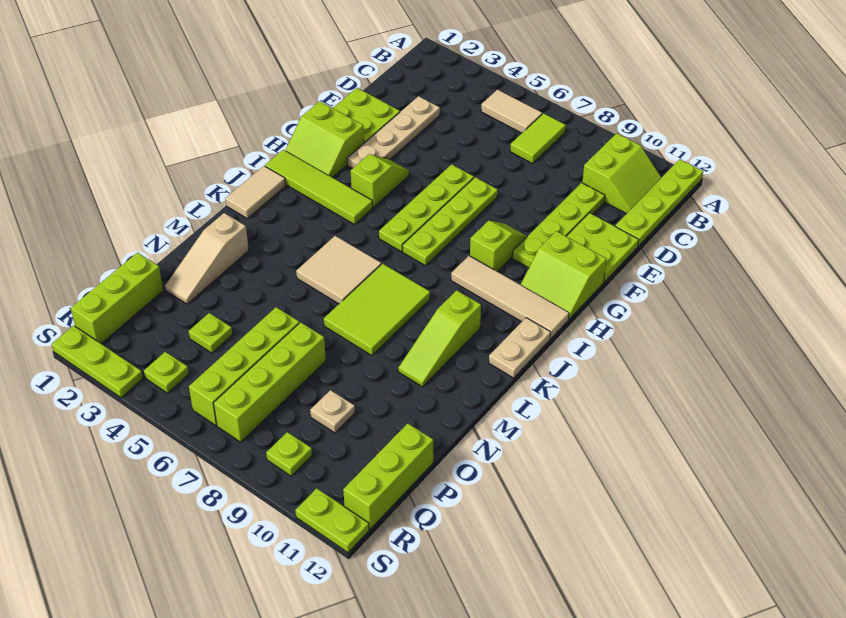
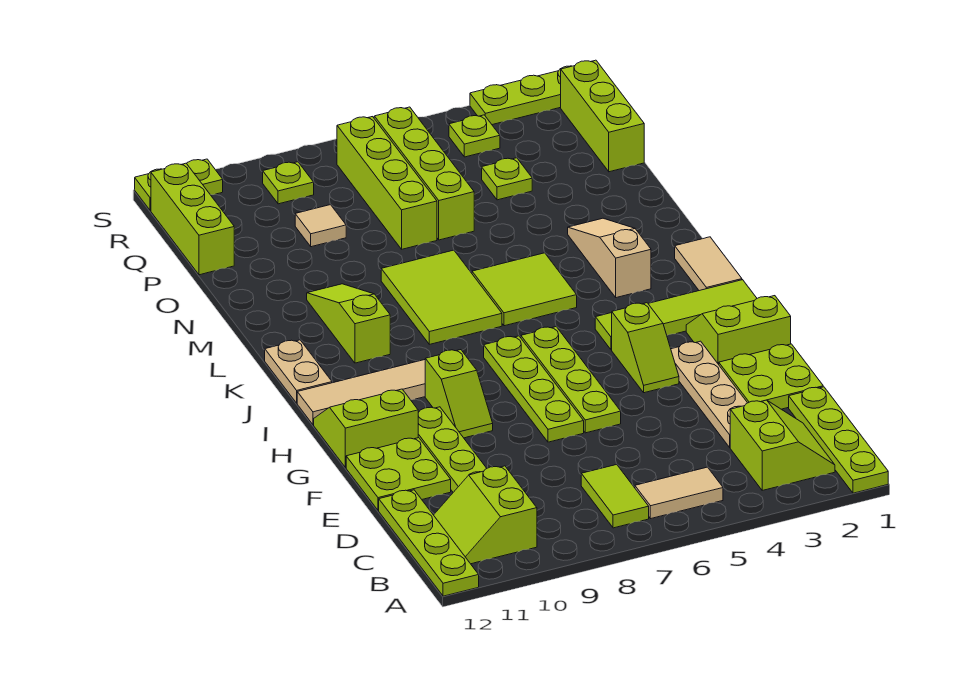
none -> lime 1x4 plate [789,387,888,493]
none -> lime 2x2 slope [730,400,835,490]
tan 2x2 tile [296,236,381,304] -> lime 2x2 tile [472,253,577,326]
tan 1x3 slope [165,213,249,304] -> tan 1x3 slope moved to [568,218,651,298]
tan 1x1 plate [310,390,355,433] -> tan 1x1 tile [295,205,346,247]

